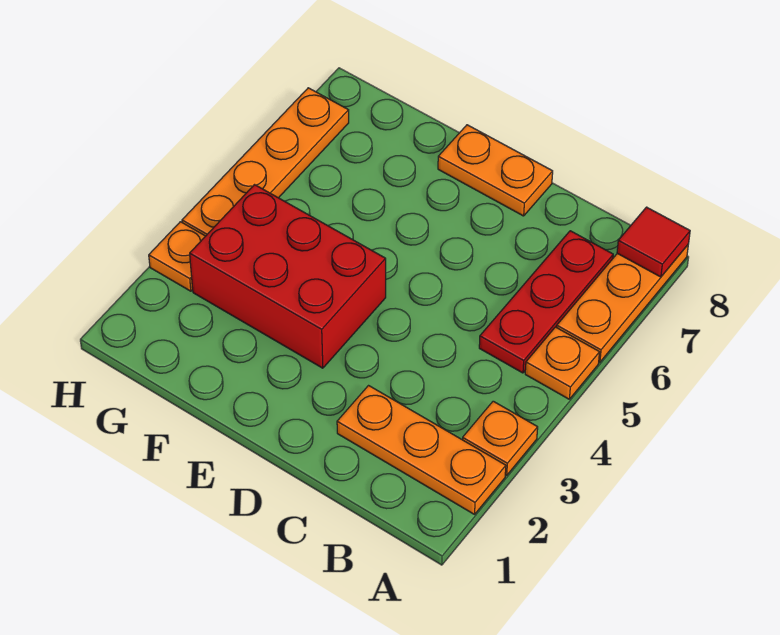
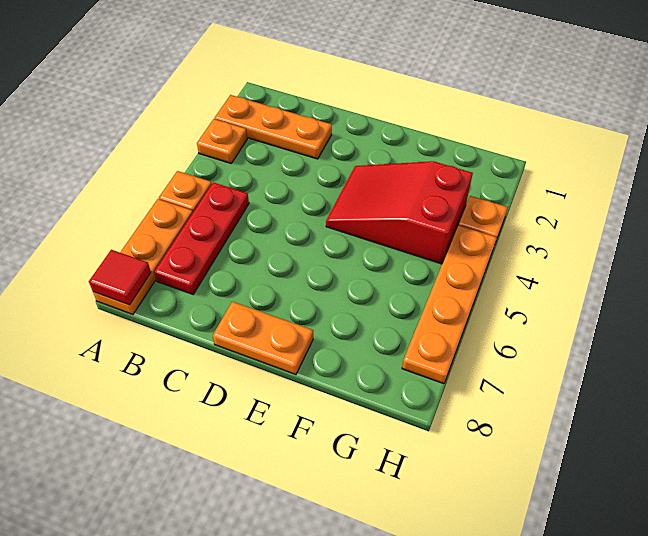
red 2x3 brick [190,185,386,368] -> red 2x3 slope [326,161,473,264]

